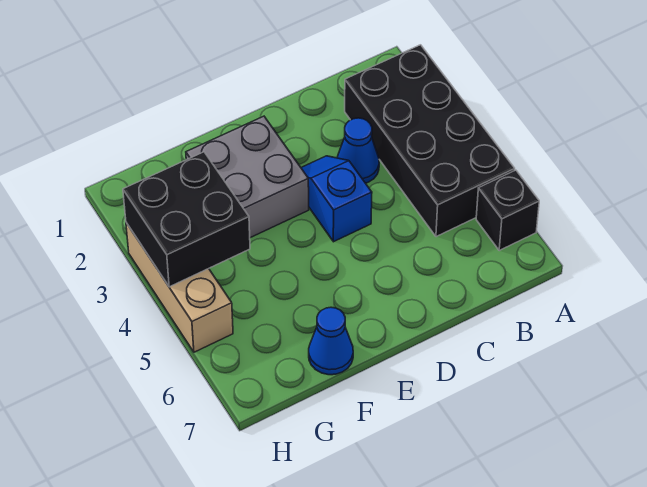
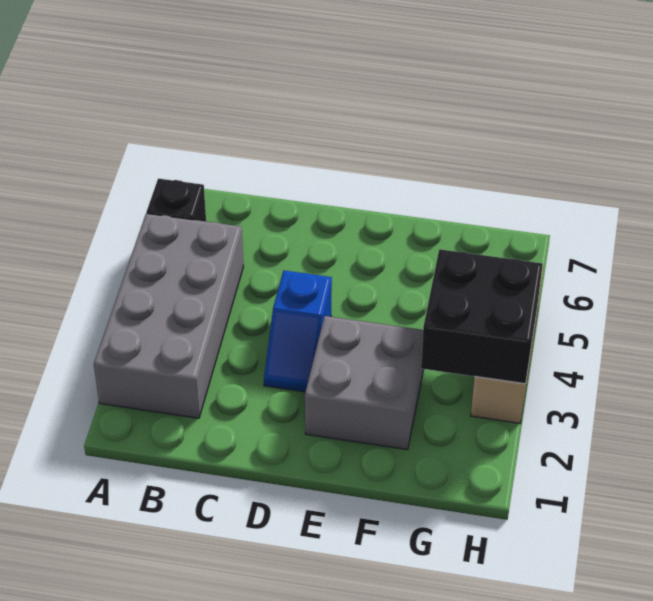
black 2x4 brick [345,45,515,237] -> grey 2x4 brick [94,213,244,418]
blue 1x1 cone [337,118,379,183] -> none
blue 1x1 cone [309,307,353,375] -> none

